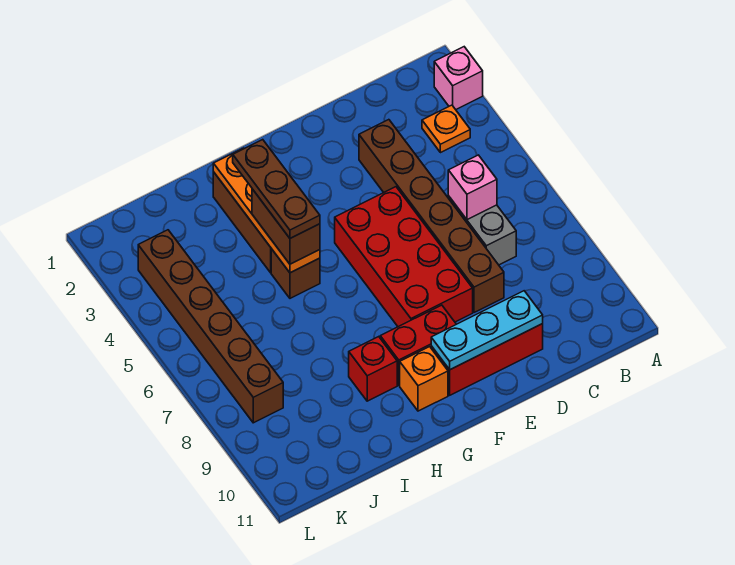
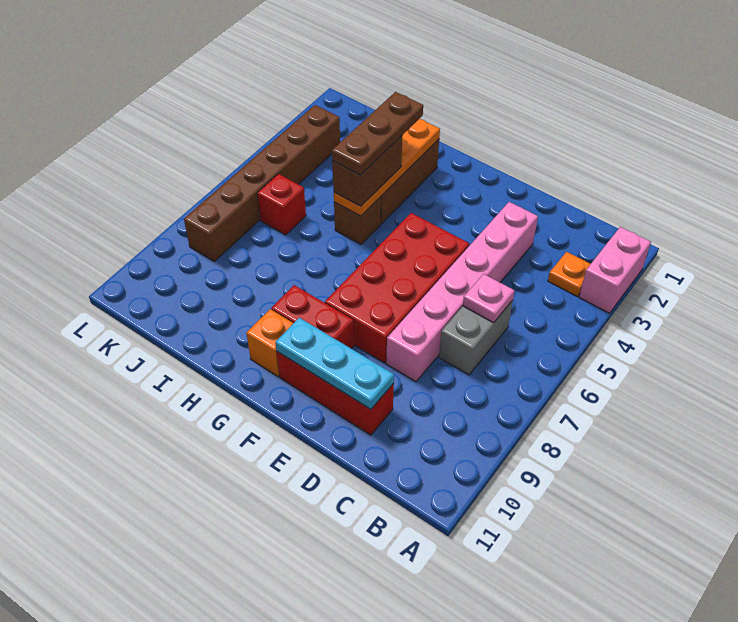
pink 1x1 brick [434,47,483,110] -> pink 1x2 brick [579,227,651,313]
pink 1x1 brick [448,155,497,220] -> pink 1x1 plate [463,274,514,323]
brown 1x6 brick [359,120,504,312] -> pink 1x6 brick [386,202,538,382]
red 1x1 brick [349,337,397,401] -> red 1x1 brick moved to [257,174,306,235]

